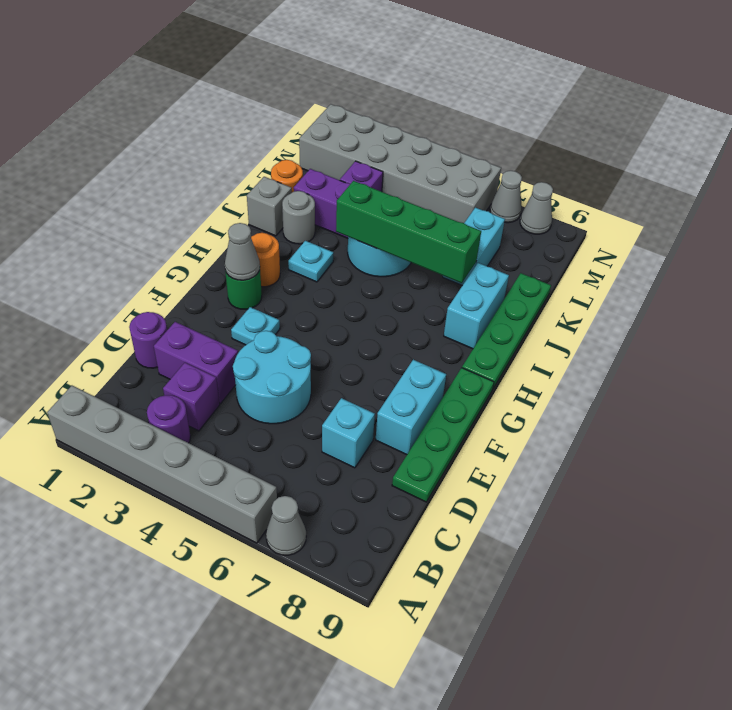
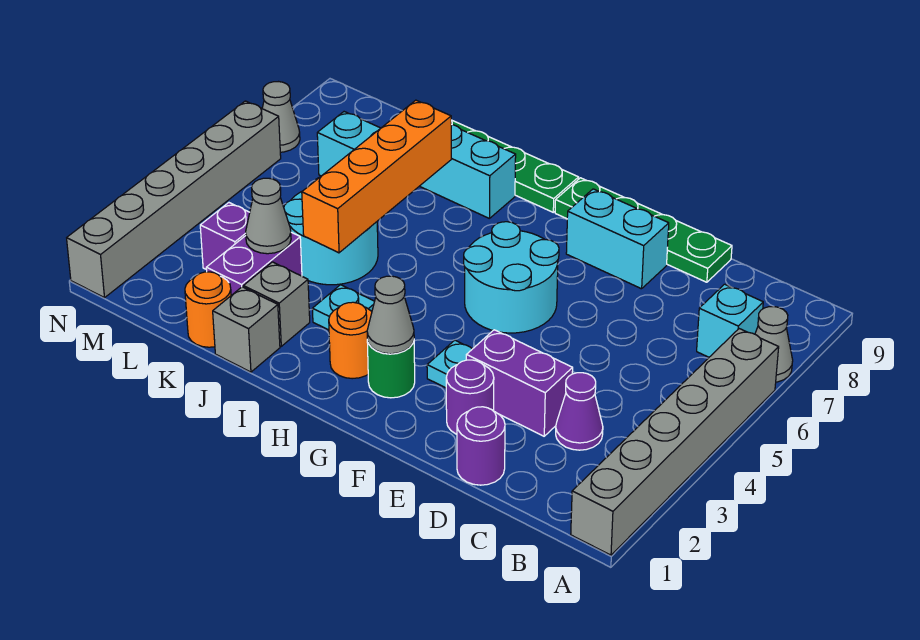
purple 1x1 round brick [147,395,191,443] -> purple 1x1 round brick moved to [446,360,494,434]
purple 1x1 brick [163,363,220,431] -> purple 1x1 cone [556,373,603,450]
purple 1x2 brick [154,322,238,403] -> purple 1x2 brick turned to [466,330,573,436]
cyan 2x2 round brick [233,331,311,424] -> cyan 2x2 round brick moved to [464,222,559,333]
cyan 1x1 brick [322,398,375,468] -> cyan 1x1 brick moved to [697,284,763,357]
grey 1x1 round brick [282,191,315,244] -> grey 1x1 brick [244,262,310,346]
green 1x4 brick [336,181,481,283] -> orange 1x4 brick [302,100,451,253]
grey 2x6 brick [299,104,501,223] -> grey 1x6 brick [67,101,281,298]
grey 1x1 cone [520,182,553,234] -> grey 1x1 cone moved to [246,178,291,254]

